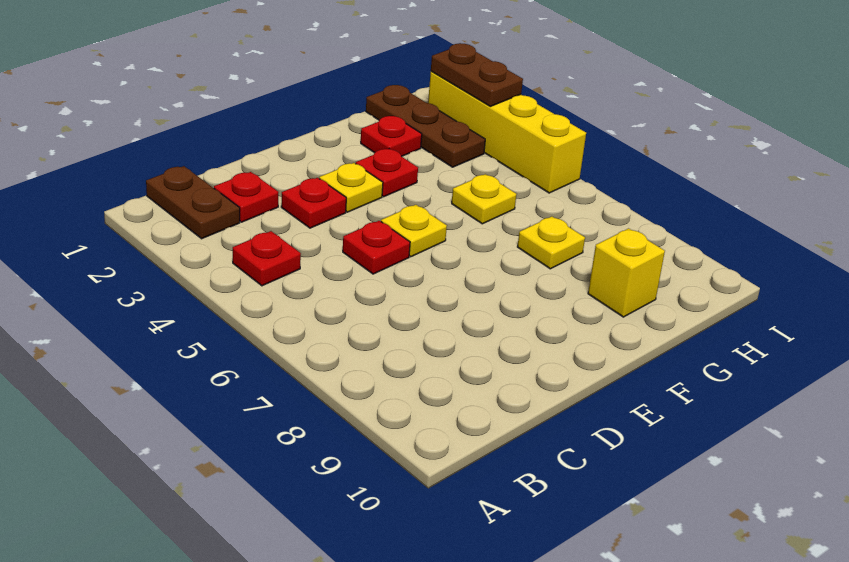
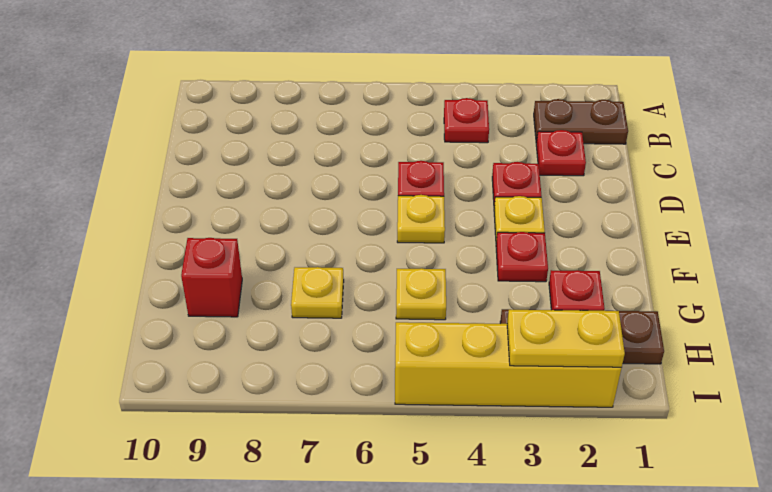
yellow 1x1 brick [588,228,665,317] -> red 1x1 brick [181,238,242,317]
brown 1x2 plate [431,43,523,106] -> yellow 1x2 plate [507,310,625,367]

